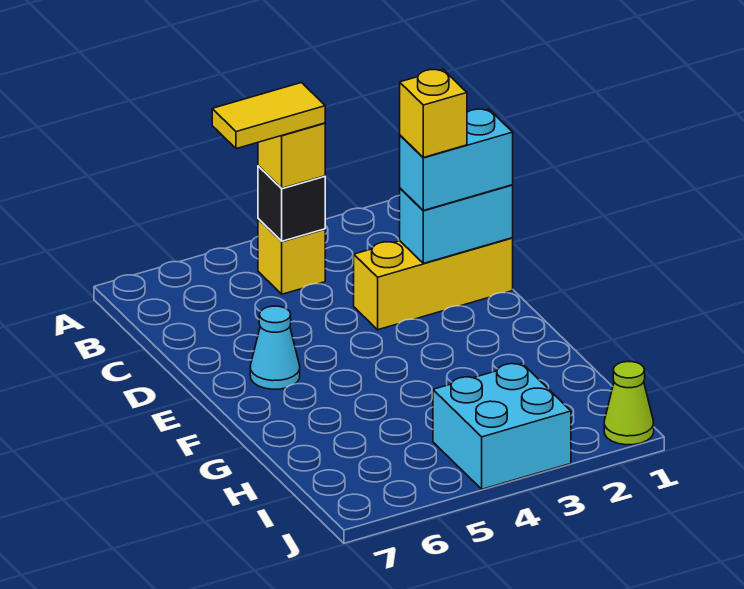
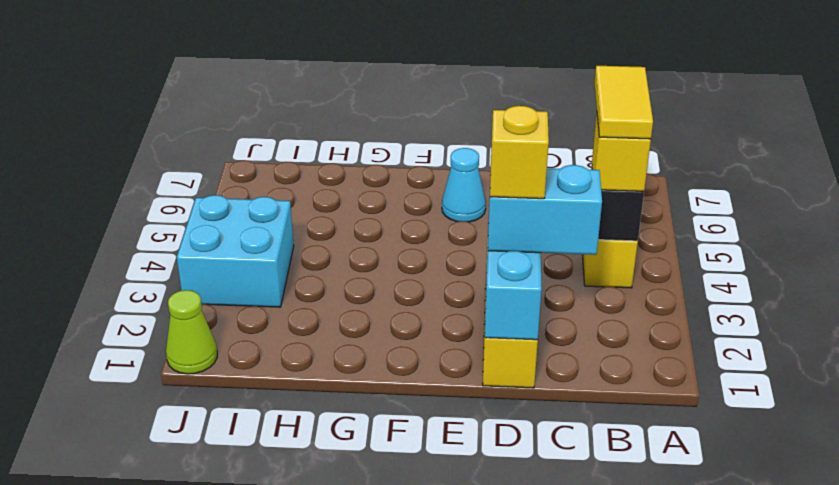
cyan 1x2 brick [400,109,513,210] -> cyan 1x2 brick turned to [488,165,602,255]

